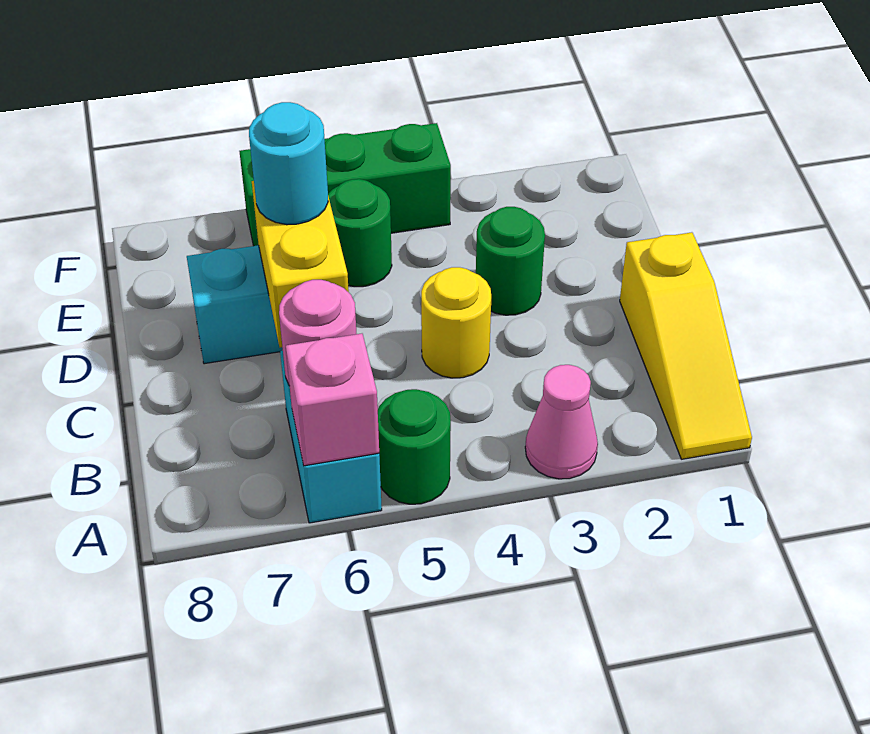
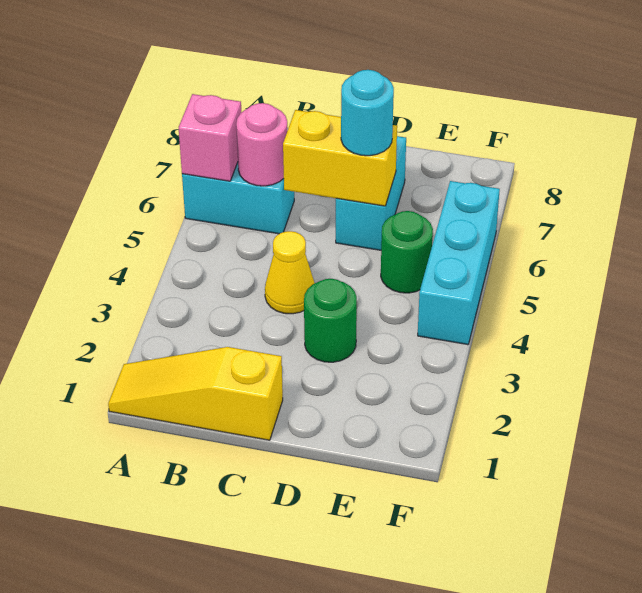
pink 1x1 cone [525,365,598,479] -> none
green 1x1 round brick [378,389,451,504] -> none
yellow 1x1 round brick [421,267,491,378] -> yellow 1x1 cone [265,231,315,314]
green 1x3 brick [239,123,451,246] -> cyan 1x3 brick [418,181,500,345]

